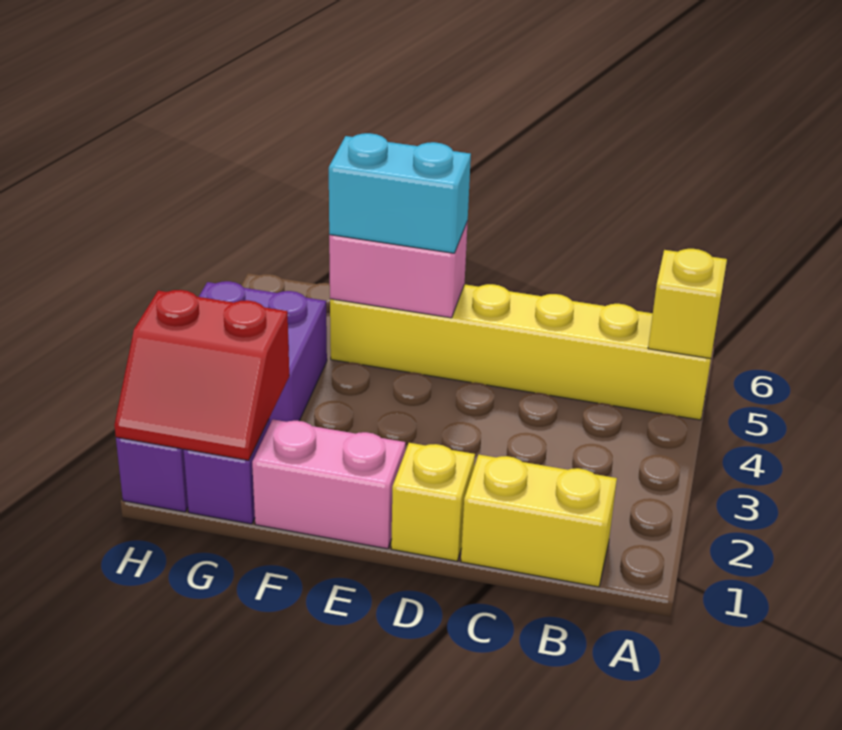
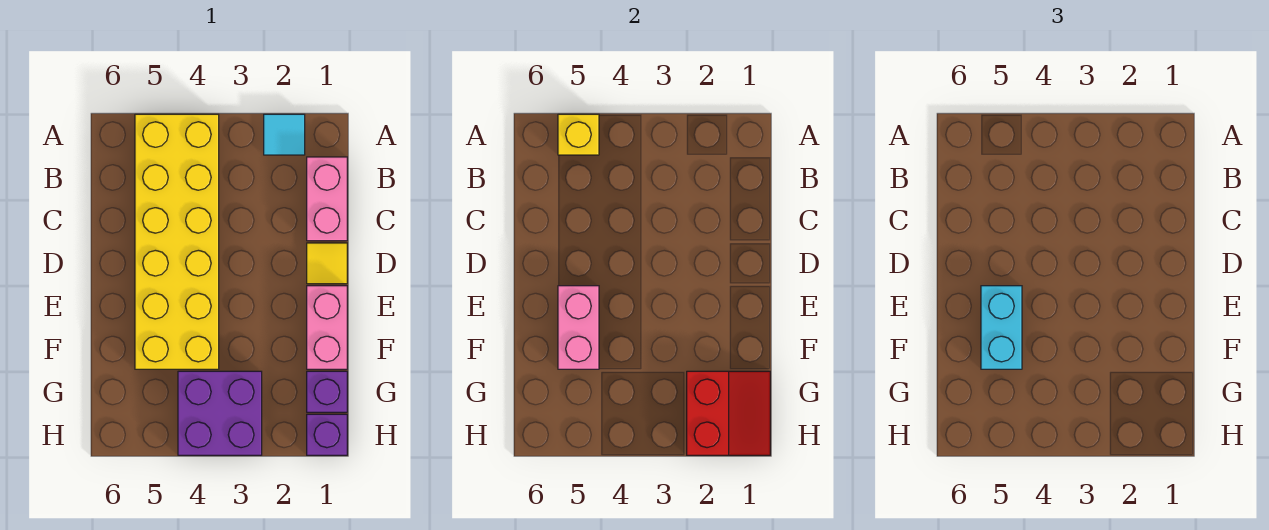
none -> cyan 1x1 tile [264,114,305,155]
yellow 1x6 brick [330,284,711,420] -> yellow 2x6 brick [135,114,219,369]
yellow 1x2 brick [461,455,617,587] -> pink 1x2 brick [307,157,347,241]
yellow 1x1 brick [391,443,475,561] -> yellow 1x1 tile [307,243,347,284]

